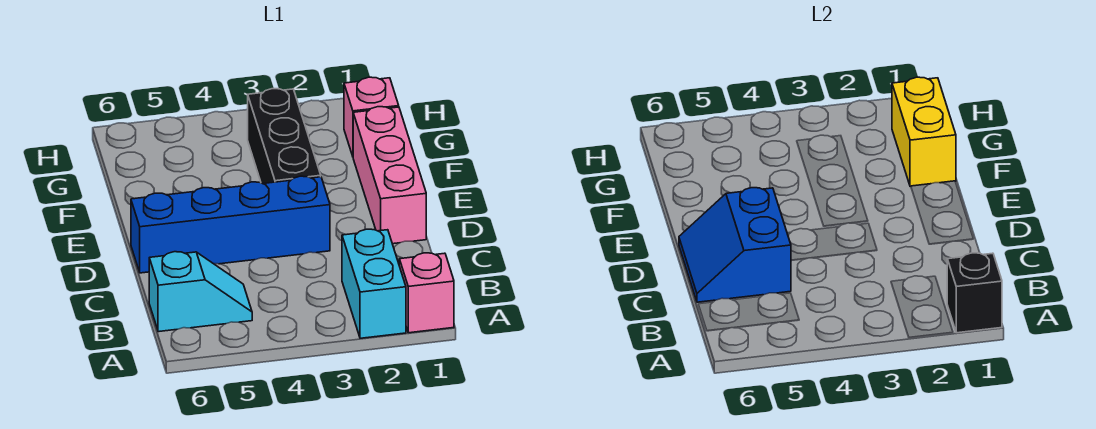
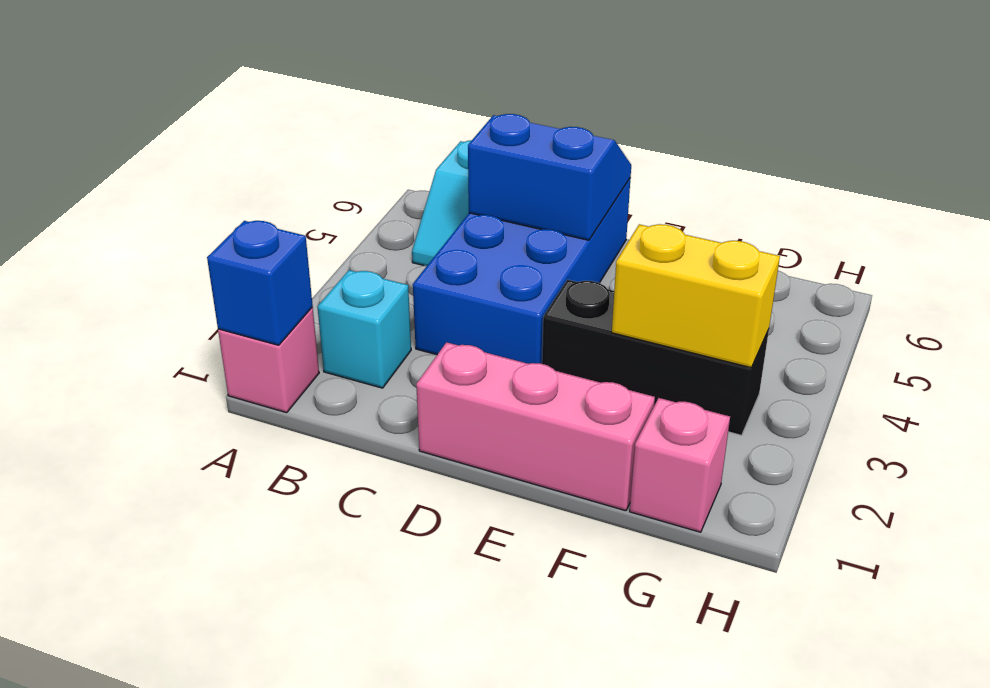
black 1x1 brick [947,253,1002,333] -> blue 1x1 brick [207,221,313,345]
cyan 1x2 brick [342,229,406,338] -> cyan 1x1 brick [317,270,411,388]
blue 1x4 brick [131,176,330,273] -> blue 2x4 brick [413,178,631,364]
yellow 1x2 brick [892,77,956,186] -> yellow 1x2 brick moved to [612,224,780,368]

